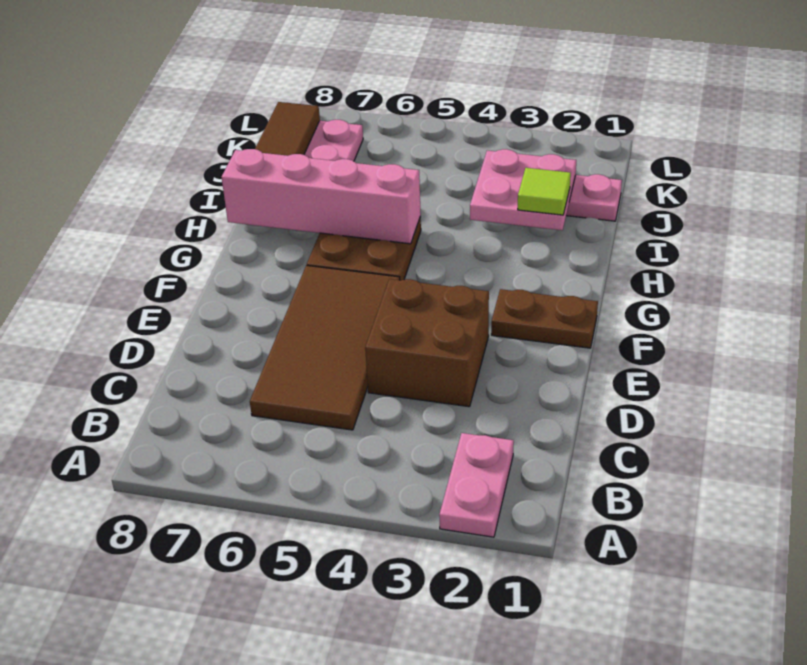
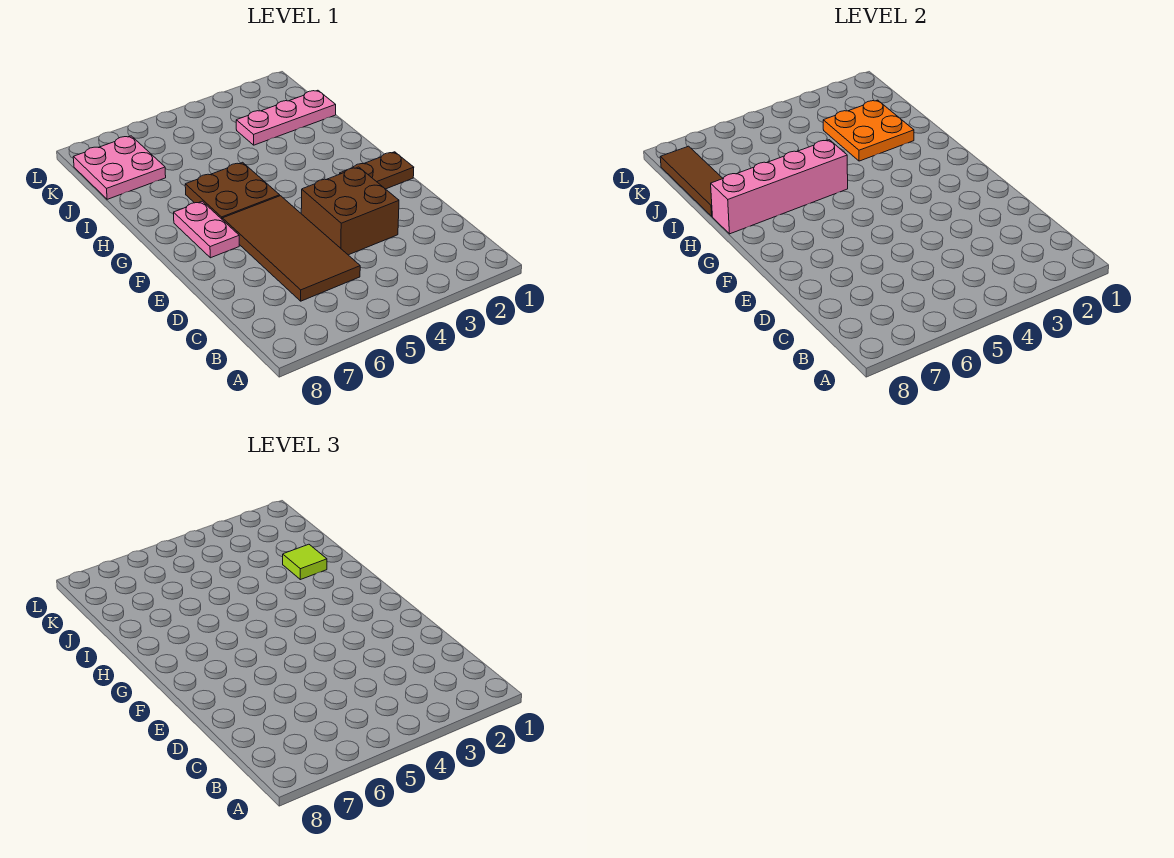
pink 1x2 plate [439,433,514,537] -> pink 1x2 plate moved to [174,201,239,258]
pink 2x2 plate [470,149,576,230] -> orange 2x2 plate [823,100,914,161]

